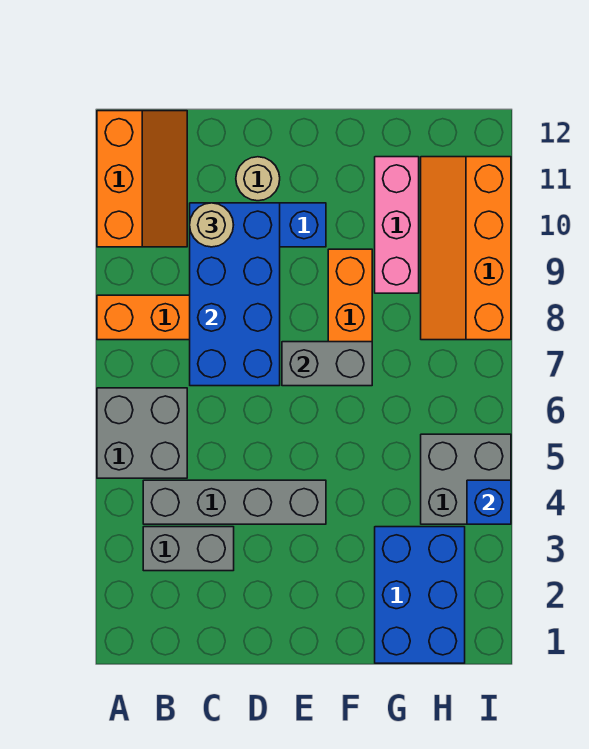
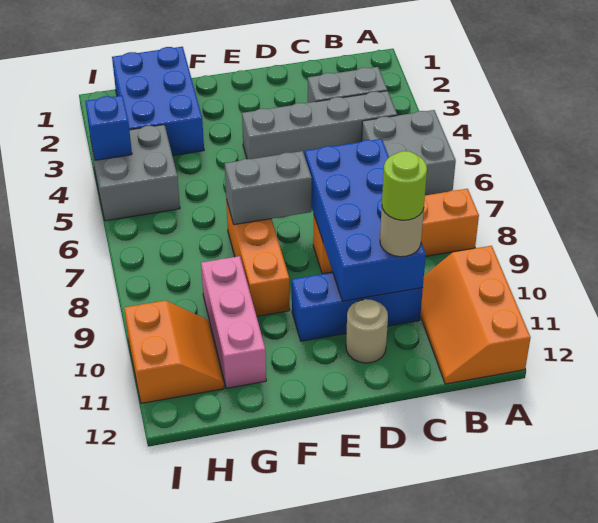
none -> lime 1x1 round brick [382,151,427,220]
orange 2x4 slope [421,157,511,340] -> orange 2x2 slope [124,300,224,403]

